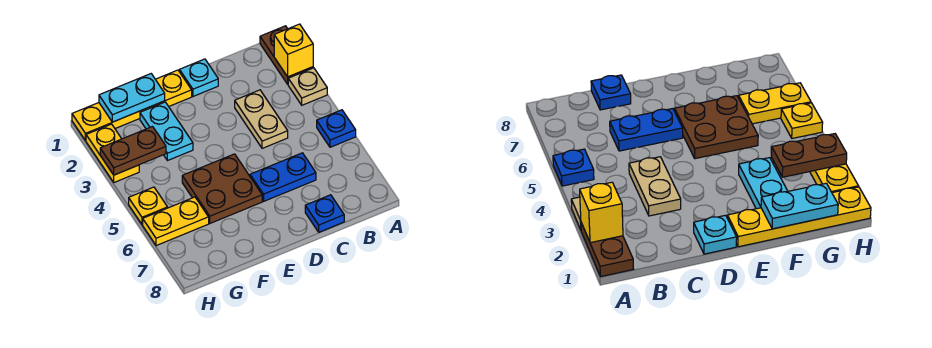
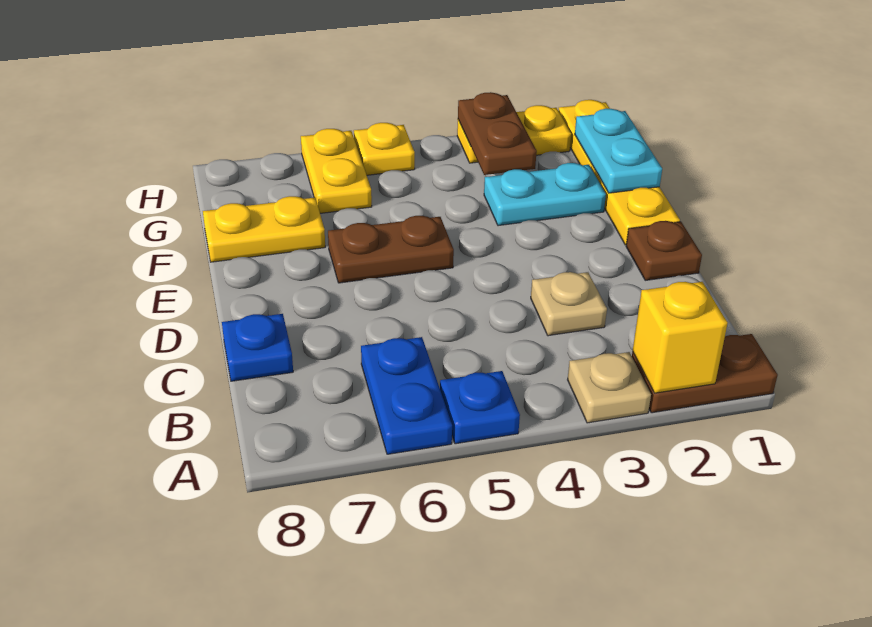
tan 1x2 plate [235,90,288,148] -> tan 1x1 plate [531,272,607,336]
blue 1x2 plate [250,153,316,201] -> blue 1x2 plate moved to [361,337,452,454]
cyan 1x1 plate [179,59,218,96] -> brown 1x1 plate [626,221,702,280]
brown 2x2 plate [182,154,262,223] -> brown 1x2 plate [328,216,454,283]
none -> yellow 1x2 plate [203,196,325,262]

